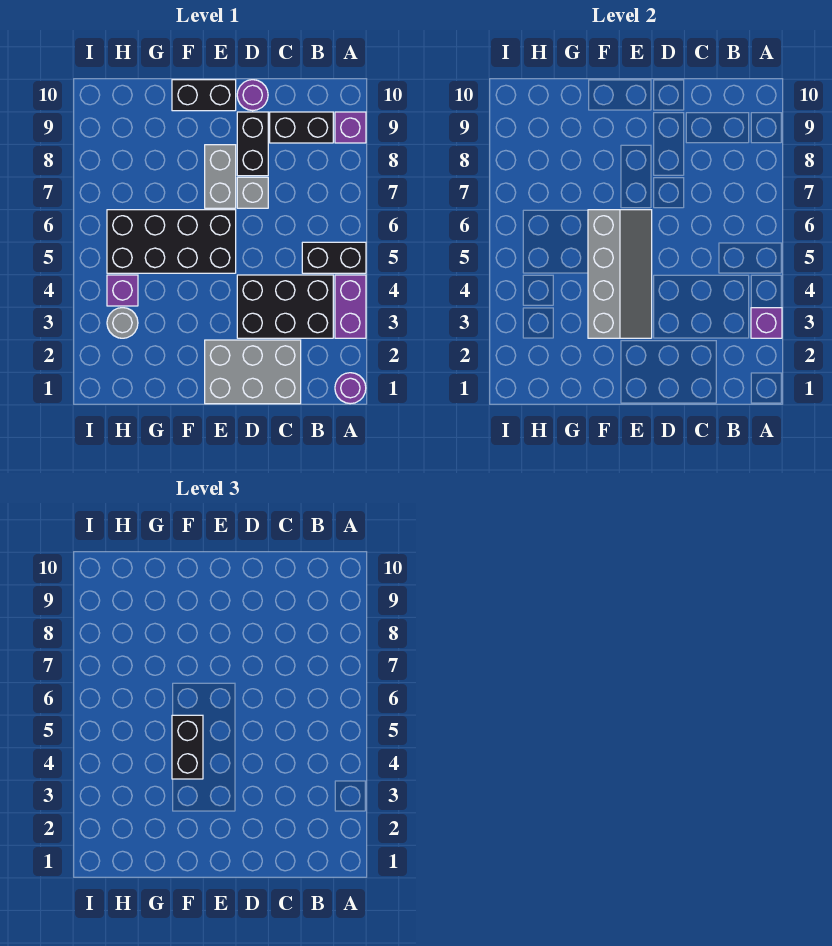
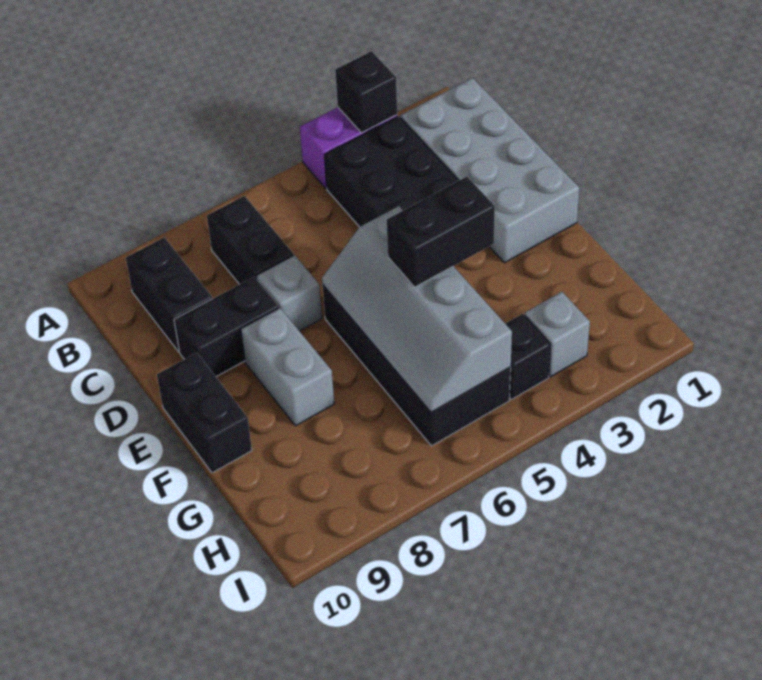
purple 1x1 round brick [335,373,366,404] -> none
purple 1x1 brick [751,308,782,338] -> black 1x1 brick [335,51,397,133]
black 1x2 brick [302,242,366,273] -> black 1x2 brick moved to [207,196,294,284]
purple 1x1 brick [335,112,366,143] -> none
grey 2x3 brick [205,340,301,404] -> grey 2x4 brick [400,78,579,263]
purple 1x1 round brick [237,80,268,111] -> none
grey 2x4 slope [588,210,652,338] -> grey 2x4 slope turned to [322,206,512,412]
grey 1x2 brick [205,145,236,208] -> grey 1x2 brick turned to [241,308,334,426]
grey 1x1 round brick [107,308,138,338] -> grey 1x1 brick [525,292,590,377]
purple 1x1 brick [107,275,138,306] -> black 1x1 brick [505,314,551,399]

